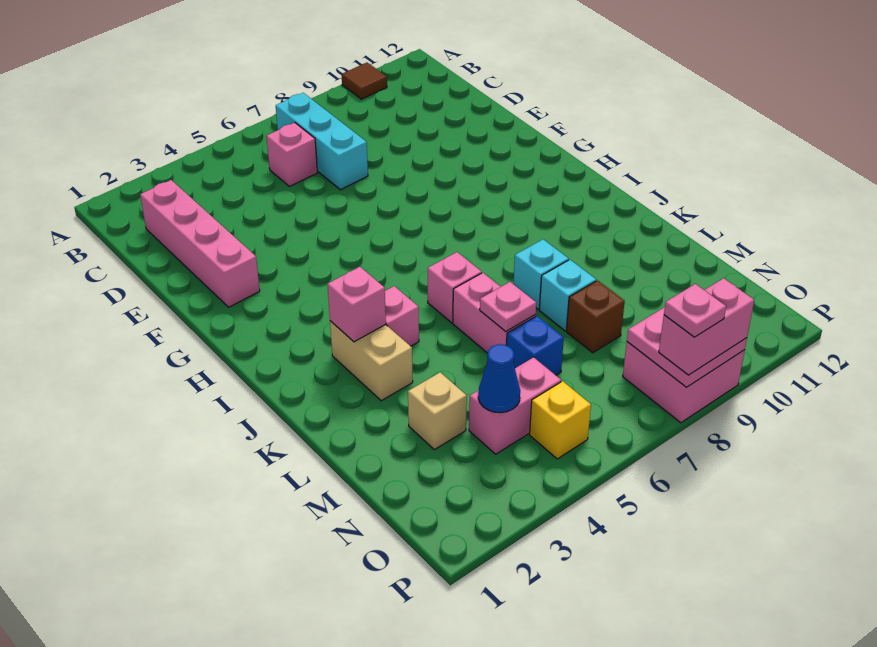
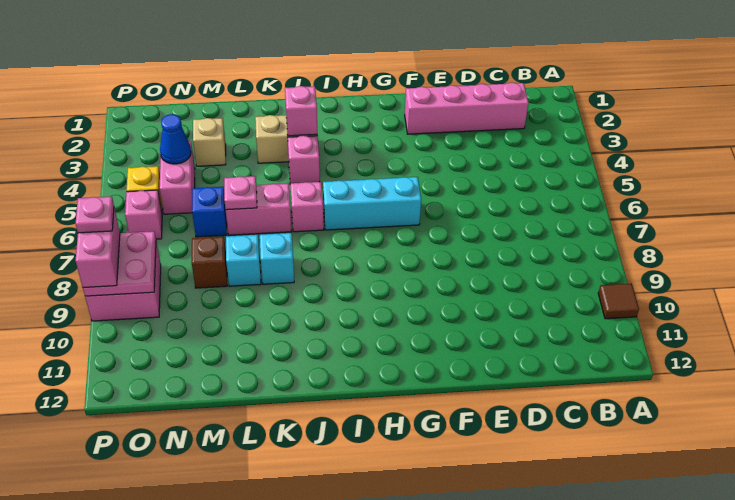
cyan 1x3 brick [276,93,368,190] -> cyan 1x3 brick moved to [323,177,421,230]
pink 1x1 brick [266,123,317,186] -> pink 1x1 brick moved to [125,190,162,239]

